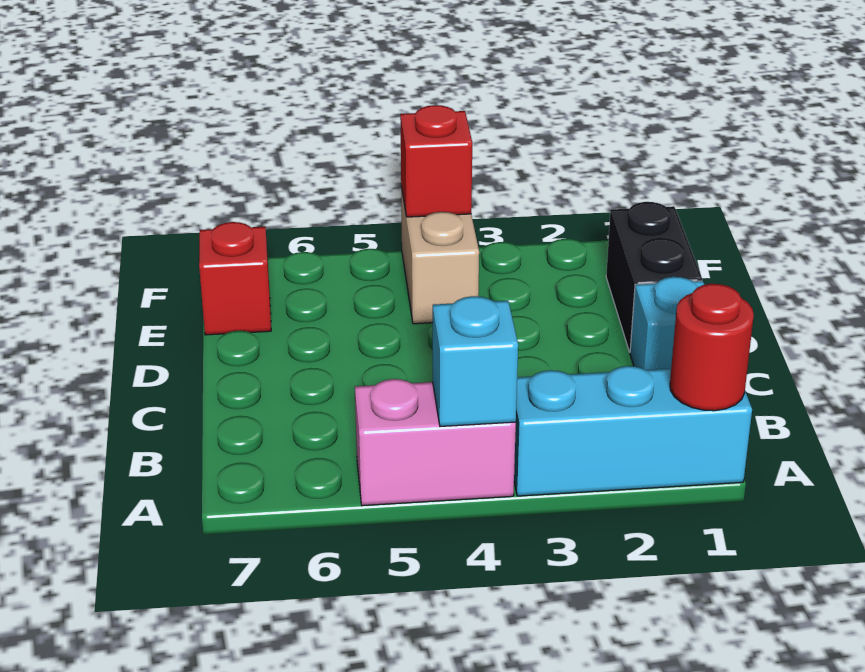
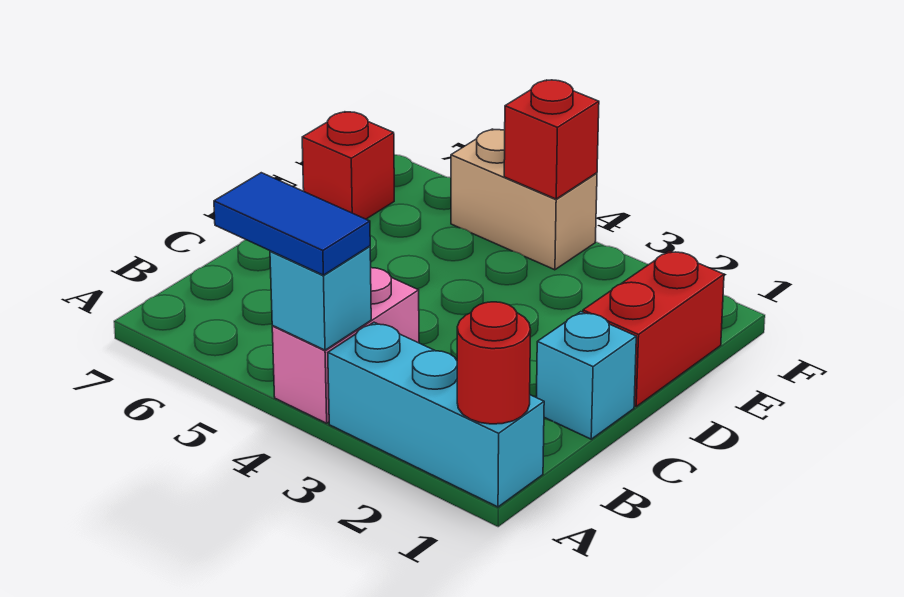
pink 1x2 brick [355,379,516,506] -> pink 1x2 brick turned to [272,268,419,423]
none -> blue 1x2 tile [214,173,370,275]
black 1x2 brick [606,202,702,352] -> red 1x2 brick [583,251,724,407]
tan 1x2 brick [401,187,479,324] -> tan 1x2 brick turned to [451,129,597,270]

